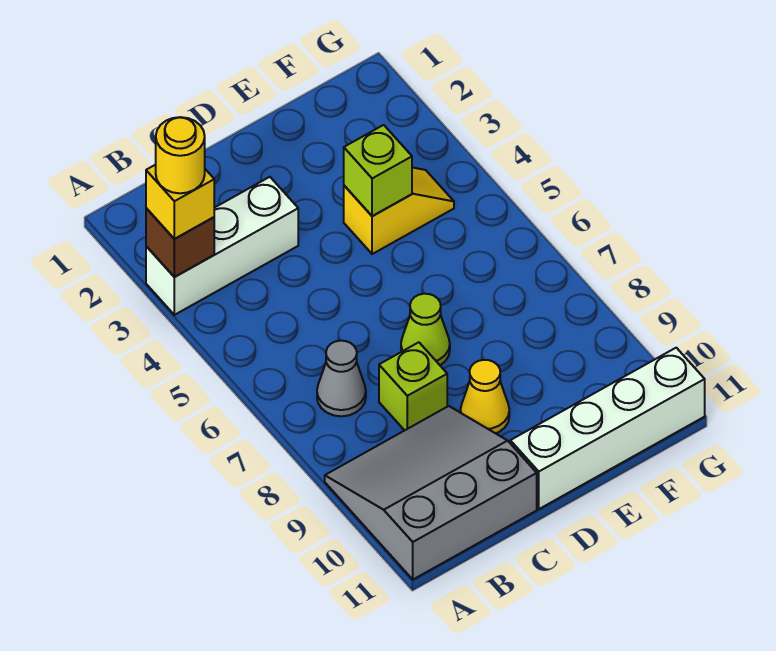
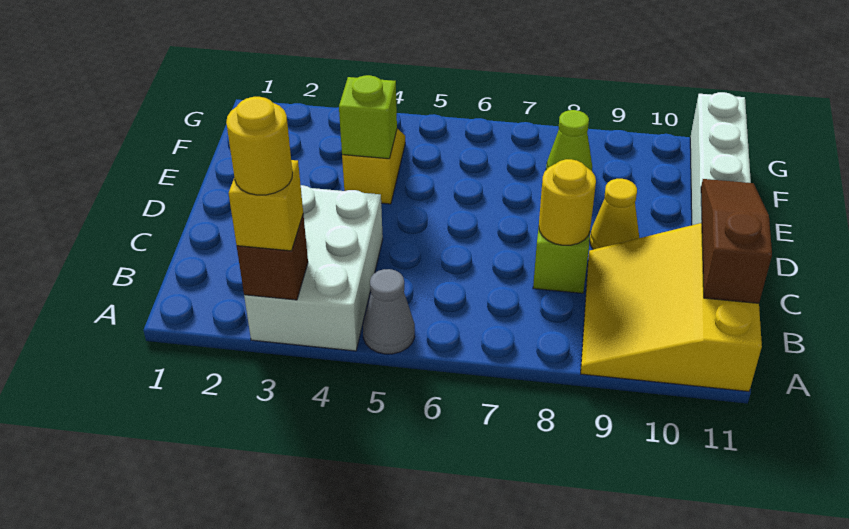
white 1x3 brick [146,177,298,315] -> white 2x3 brick [244,185,383,351]
grey 3x3 slope [325,406,537,580] -> yellow 3x3 slope [581,223,762,391]
grey 1x1 cone [317,341,366,416] -> grey 1x1 cone moved to [363,269,415,354]
none -> brown 1x3 slope [701,179,772,303]
none -> yellow 1x1 round brick [539,159,596,245]
lime 1x1 cone [401,294,450,365] -> lime 1x1 cone moved to [546,110,592,171]

